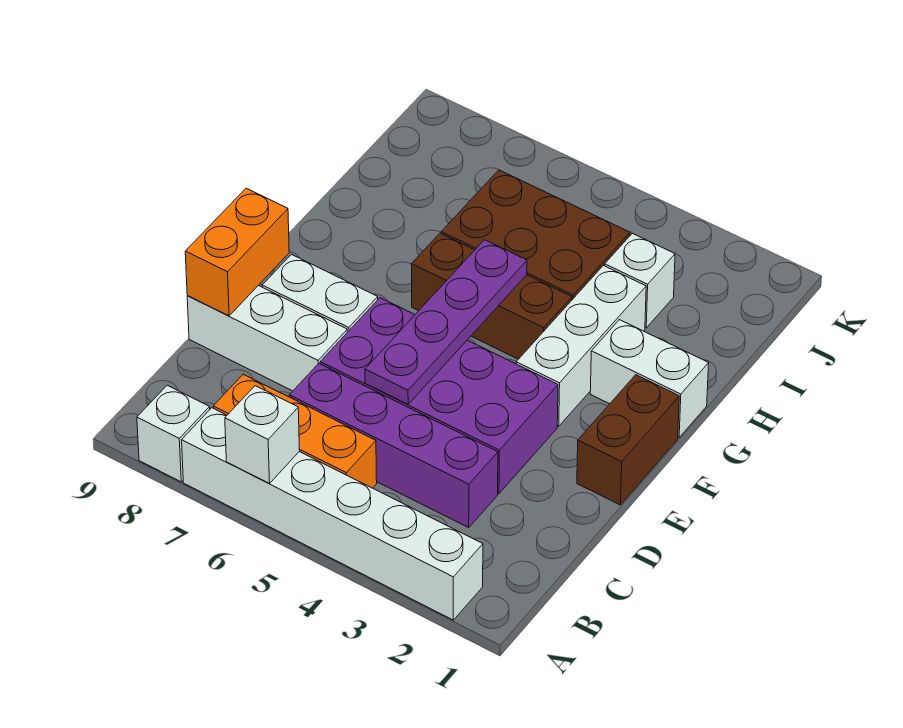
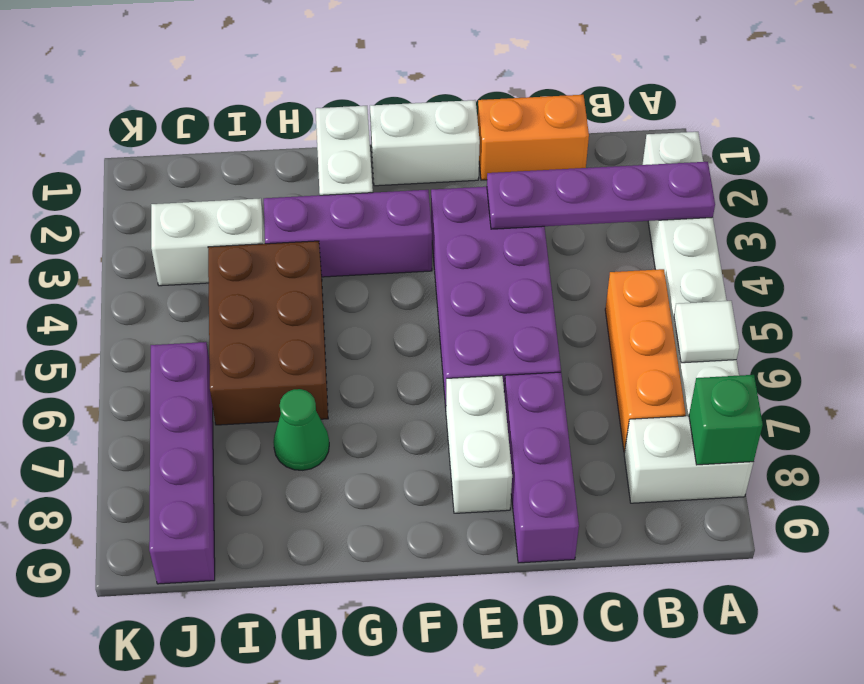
white 1x1 brick [225,386,300,483] -> white 1x1 tile [674,301,739,363]
white 1x1 brick [137,385,210,482] -> white 1x2 brick [624,416,753,503]
none -> green 1x1 brick [689,375,763,465]
purple 1x4 brick [289,364,498,527] -> purple 1x4 brick moved to [149,342,215,584]
purple 1x4 plate [365,240,527,404] -> purple 1x4 plate moved to [487,162,715,229]
white 1x3 brick [187,285,347,391] -> purple 1x3 brick [504,372,579,563]
orange 1x2 brick [185,188,289,316] -> orange 1x2 brick moved to [478,95,589,180]
brown 1x2 brick [577,375,679,505] -> white 1x2 brick [370,100,480,186]
white 1x3 brick [516,266,646,426] -> purple 1x3 brick [264,190,432,277]
brown 1x3 brick [411,233,572,359] -> none
none -> green 1x1 cone [273,389,329,470]
white 1x1 brick [605,233,675,328] -> white 1x2 brick [151,198,265,286]

